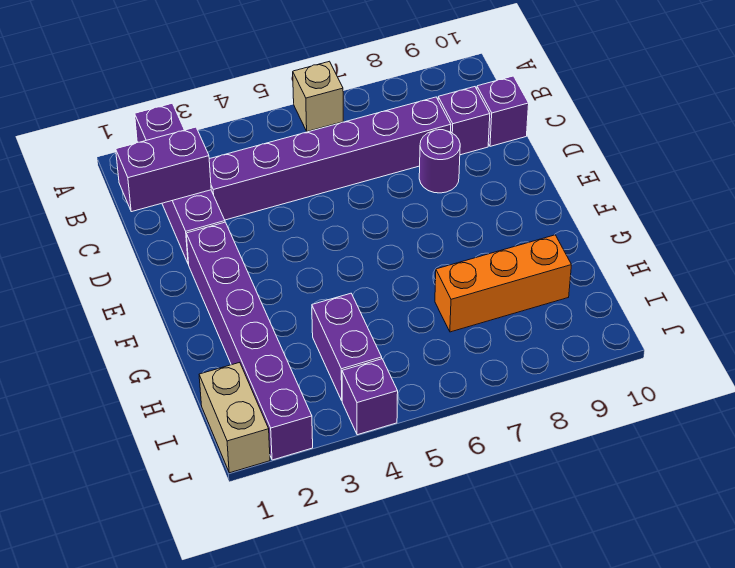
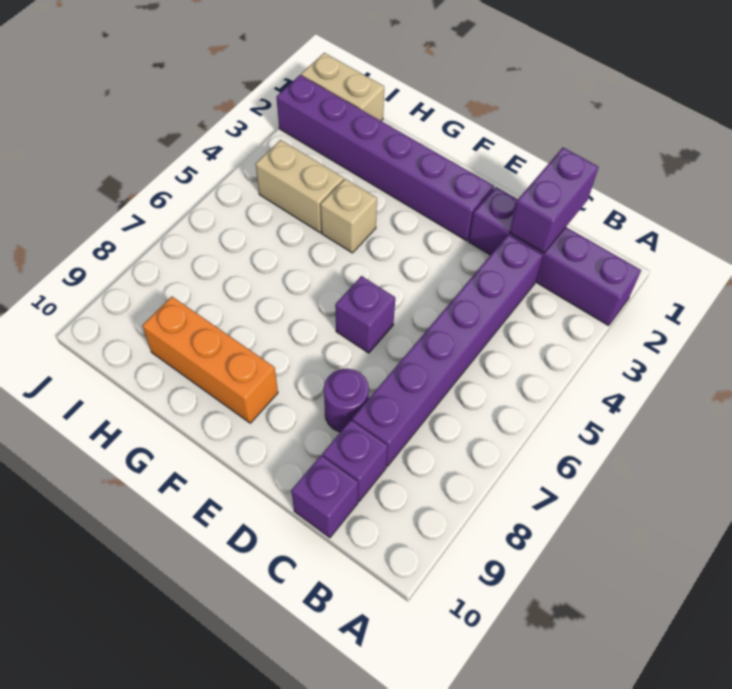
tan 1x1 brick [293,61,343,131] -> tan 1x1 brick moved to [321,179,377,253]
purple 1x2 brick [312,293,382,400] -> tan 1x2 brick [256,140,344,233]
orange 1x3 brick [435,235,572,332] -> orange 1x3 brick turned to [142,297,278,423]
purple 1x1 brick [342,359,398,435] -> purple 1x1 brick moved to [335,276,395,353]

